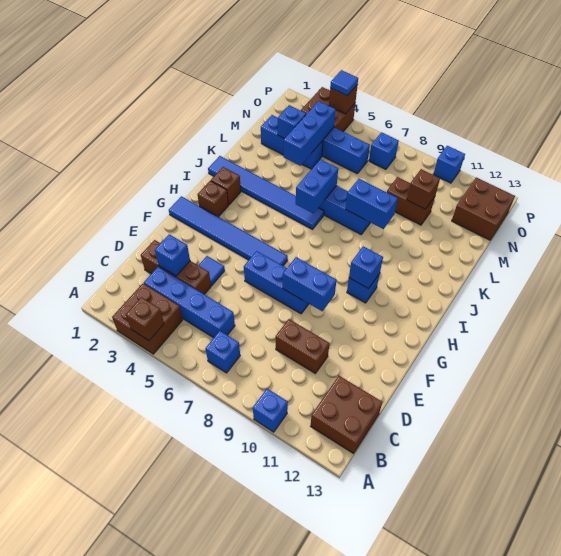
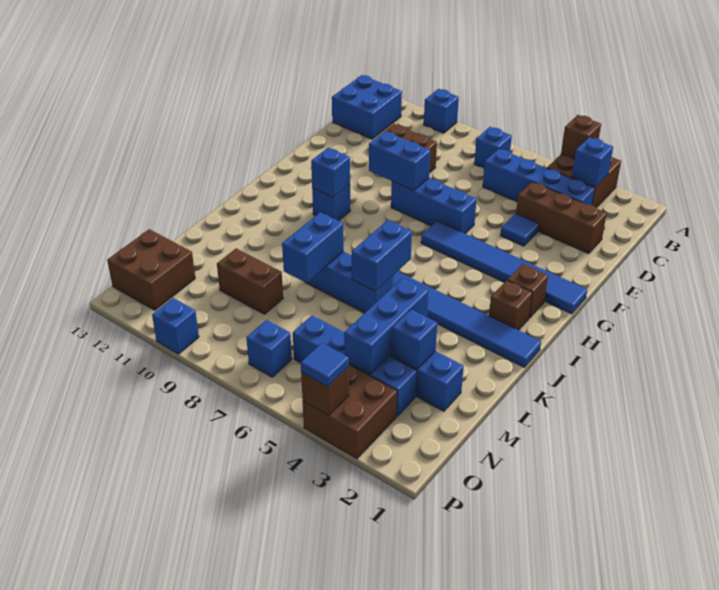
brown 2x2 brick [311,376,382,453] -> blue 2x2 brick [332,75,402,139]
blue 1x1 brick [155,234,190,276] -> blue 1x1 brick moved to [572,137,613,187]
blue 1x2 brick [346,179,398,229] -> blue 1x2 brick turned to [282,212,344,283]
brown 1x1 brick [407,169,440,209] -> none

